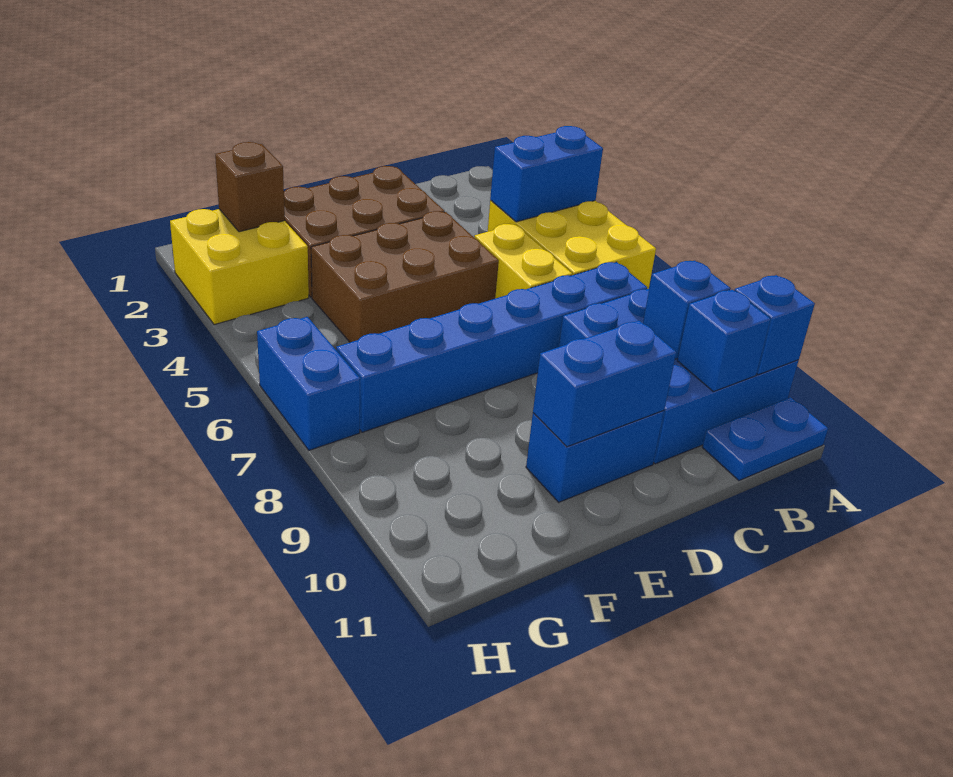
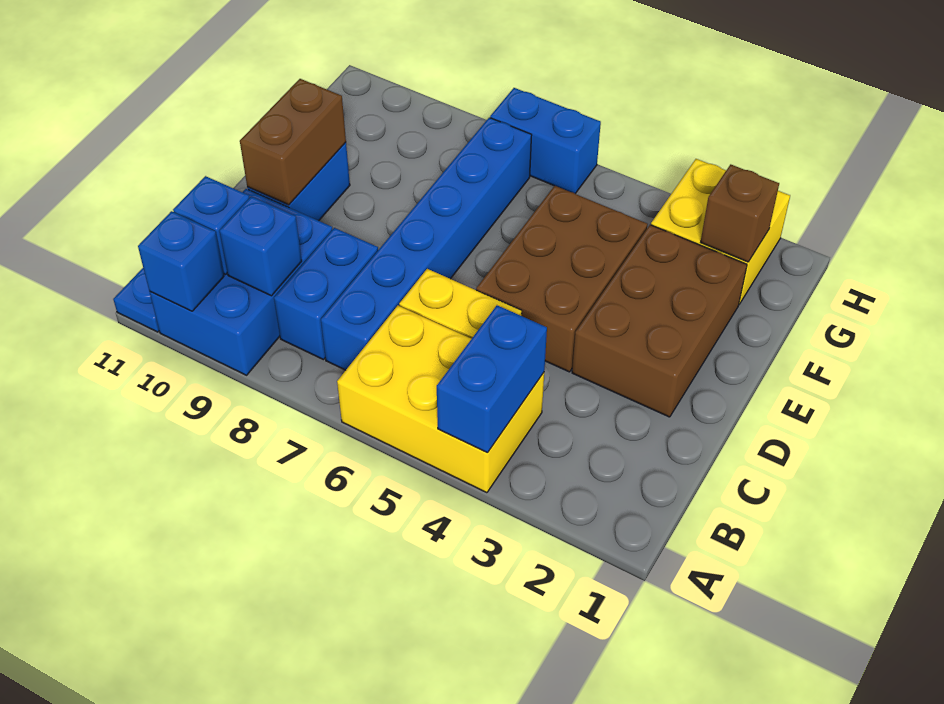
blue 1x2 brick [533,321,676,447] -> brown 1x2 brick [240,79,346,205]

